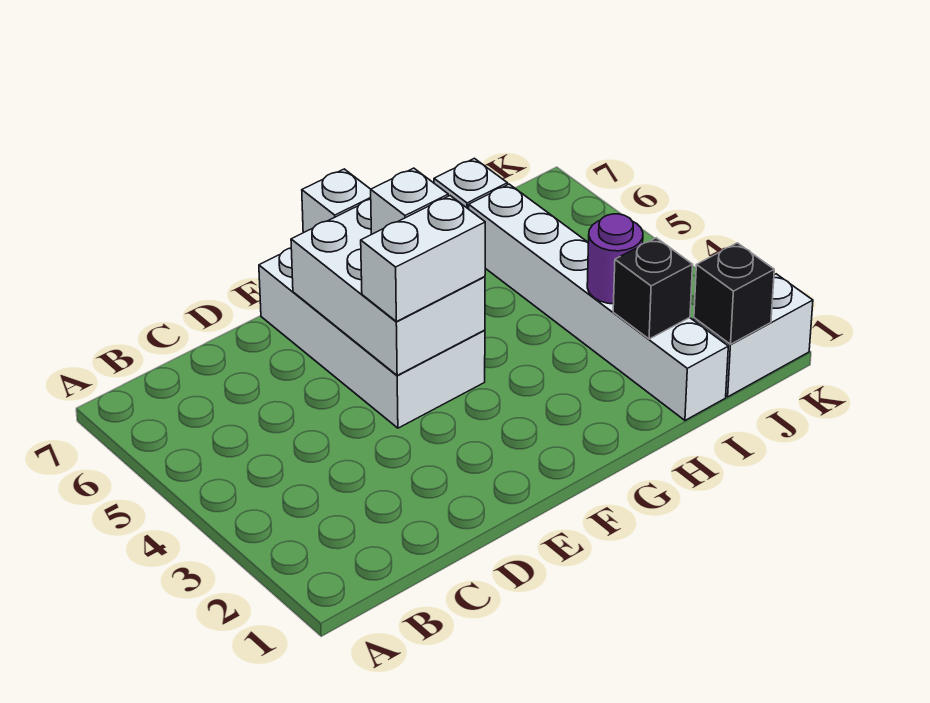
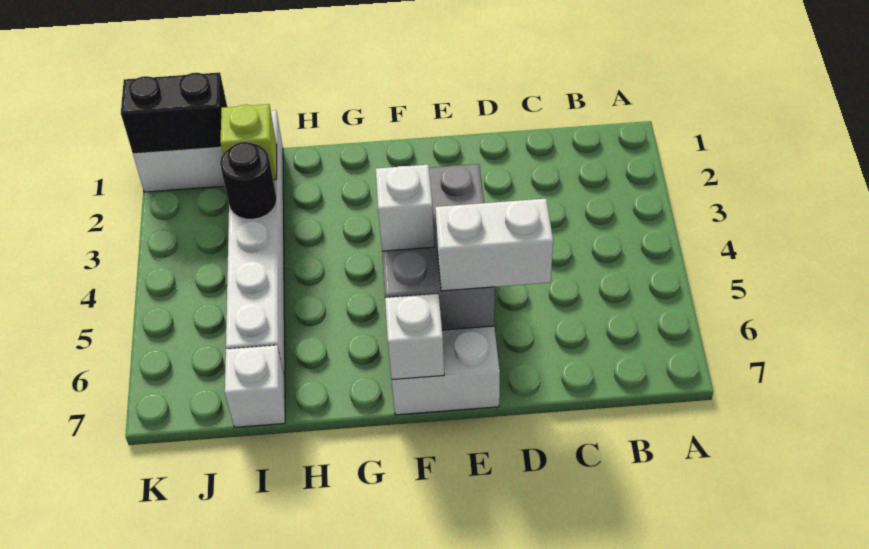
white 2x3 brick [291,199,485,375] -> grey 2x3 brick [382,164,495,330]
white 1x2 brick [361,196,485,322] -> white 1x2 brick moved to [435,199,553,291]
black 1x1 brick [613,238,693,339] -> lime 1x1 brick [220,104,277,180]
purple 1x1 round brick [587,214,643,304] -> black 1x1 round brick [220,142,277,219]
black 1x1 brick [694,243,774,344] -> black 1x2 brick [121,72,227,154]

